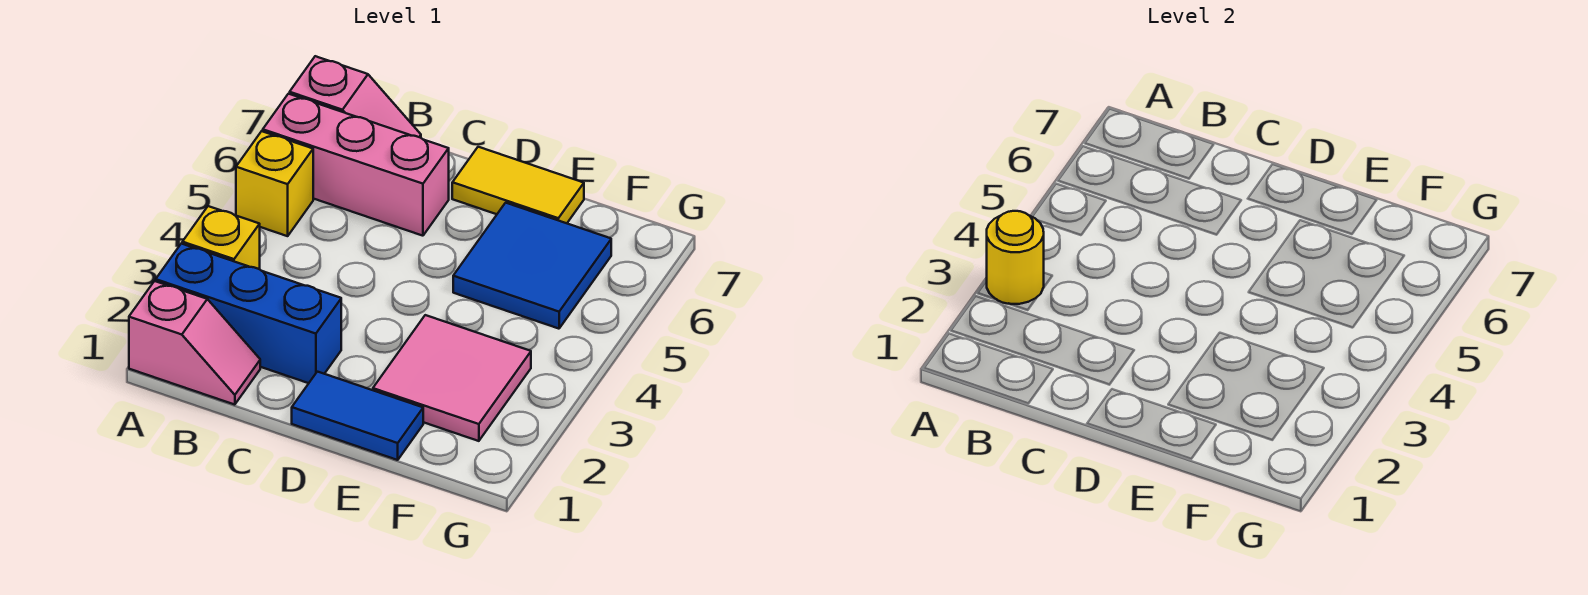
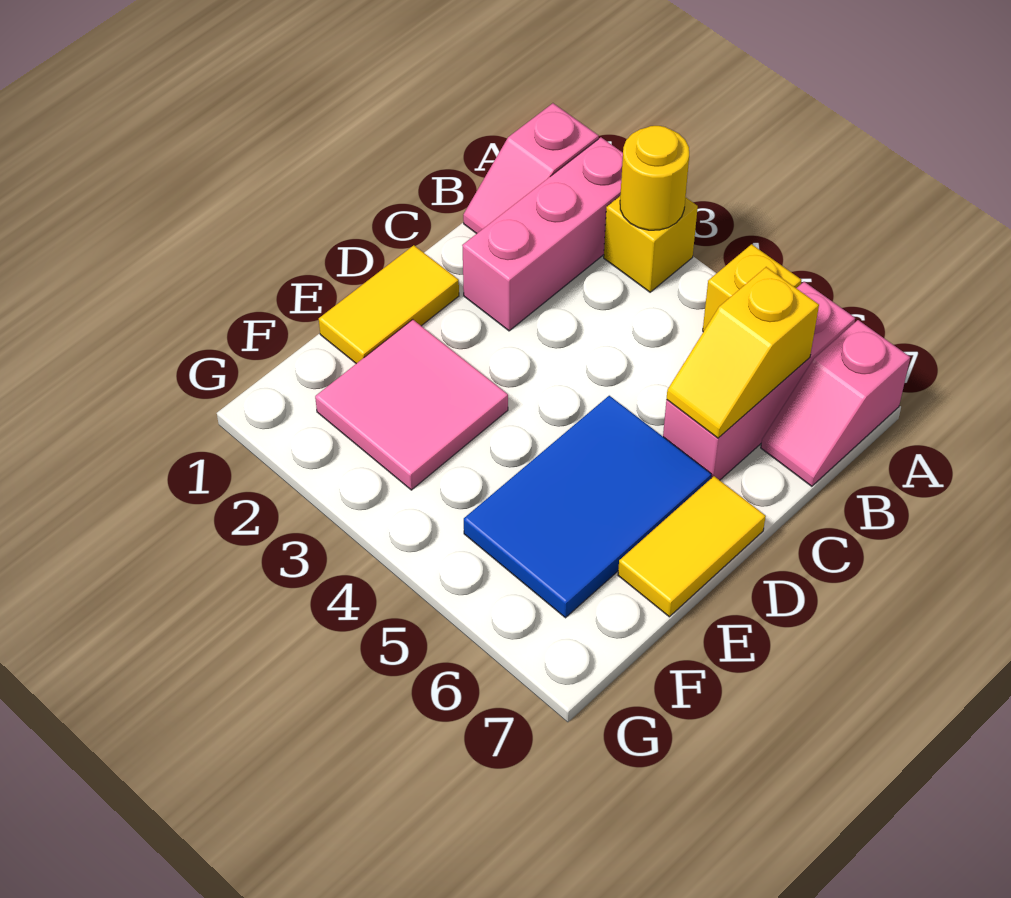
blue 1x3 brick [156,244,341,383] -> pink 1x3 brick [462,137,623,331]
none -> yellow 1x2 slope [667,267,819,438]
blue 1x2 tile [292,372,423,460] -> yellow 1x2 tile [319,245,459,364]
blue 2x2 tile [453,203,611,329] -> blue 2x3 tile [464,396,711,618]

